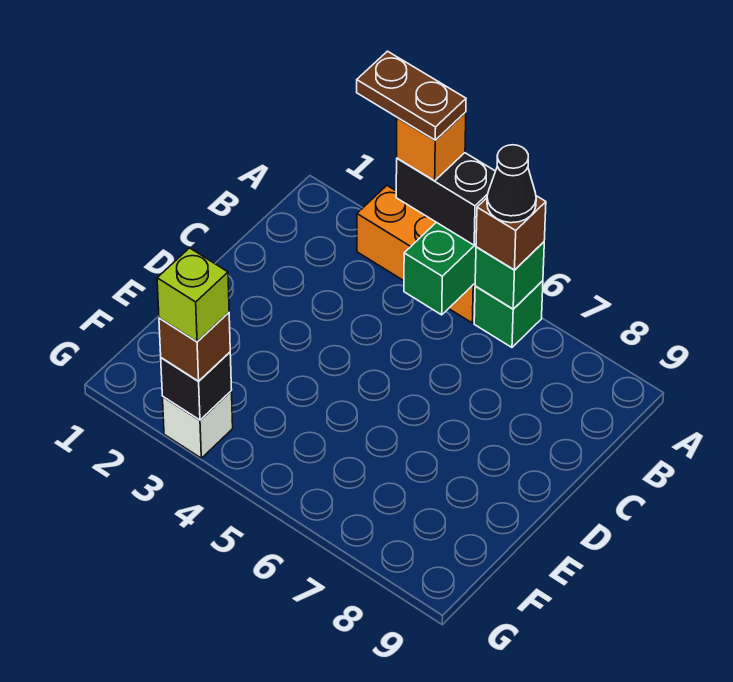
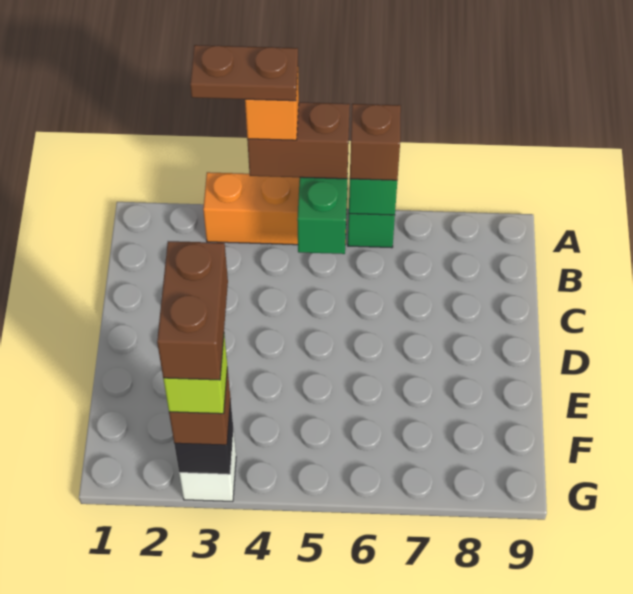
black 1x2 brick [396,153,495,245] -> brown 1x2 brick [247,102,350,179]
black 1x1 cone [487,145,536,223] -> none
none -> brown 1x2 brick [157,241,228,380]

